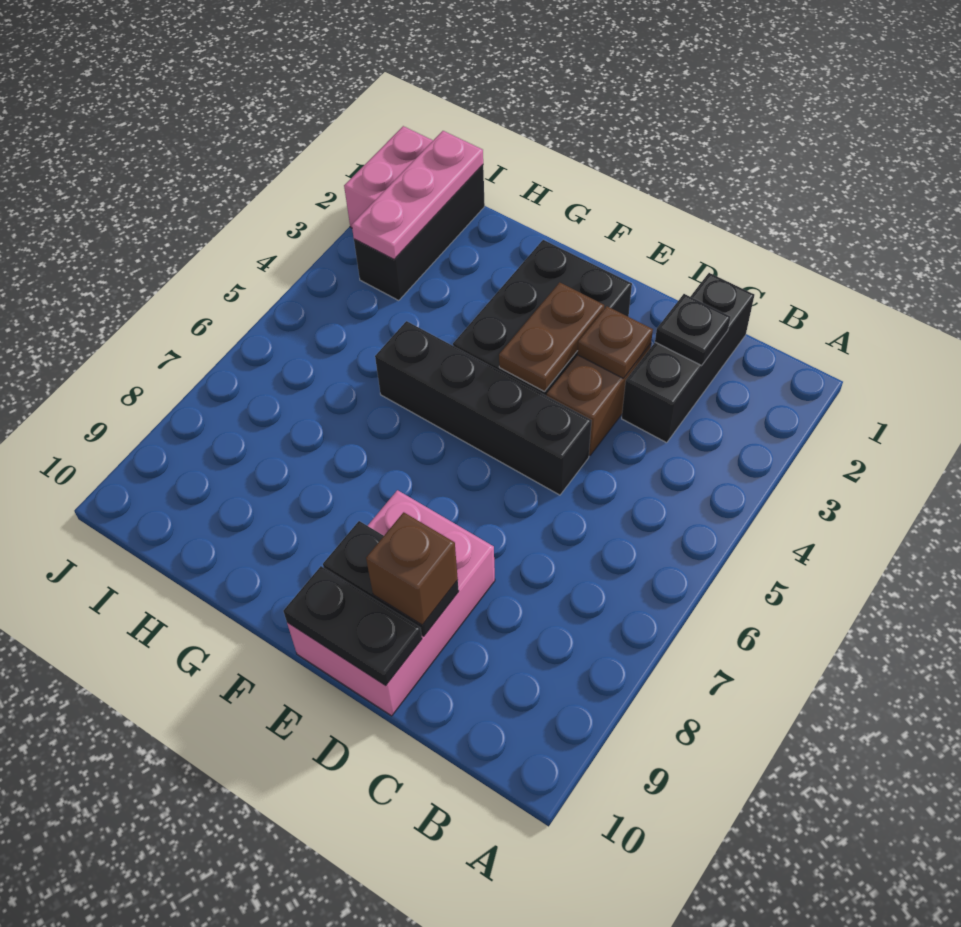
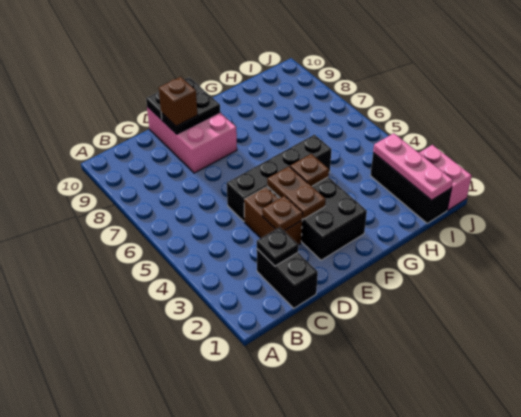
black 1x3 brick [622,273,754,443] -> black 1x2 brick [257,249,318,308]
none -> brown 1x1 plate [290,154,329,186]

